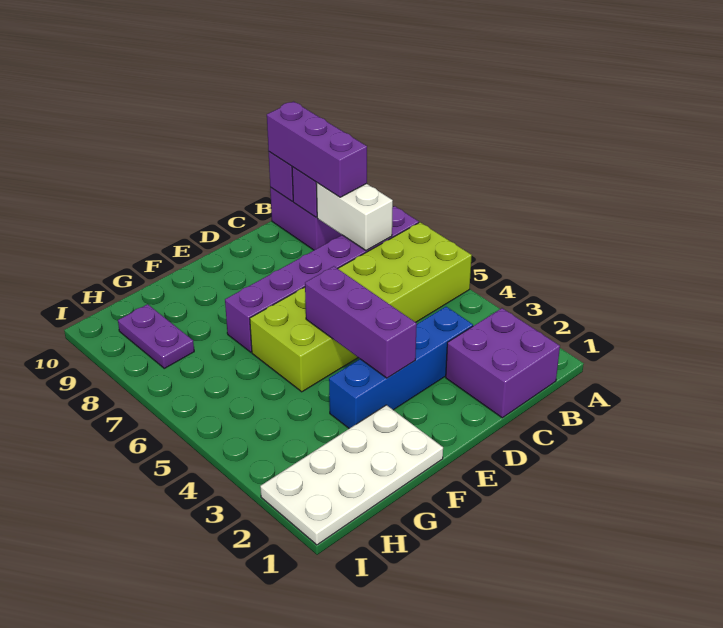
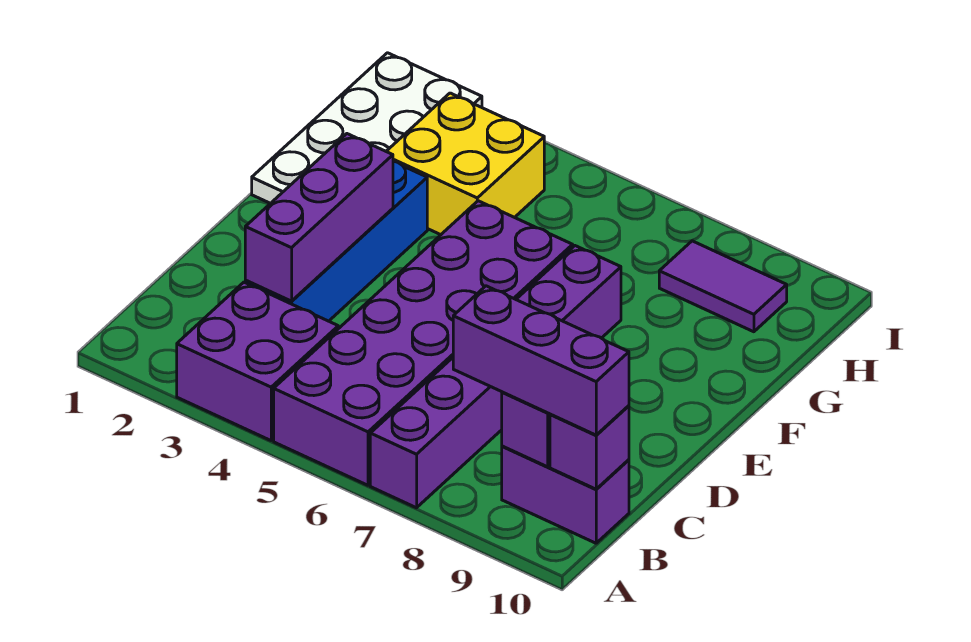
lime 2x6 brick [250,222,472,392] -> purple 2x6 brick [274,201,573,485]
purple 2x2 brick [446,308,560,418] -> purple 2x2 brick moved to [177,282,338,440]
white 1x2 brick [316,183,393,251] -> none
purple 1x3 brick [305,266,417,378] -> purple 1x3 brick turned to [245,134,393,301]
none -> yellow 2x2 brick [386,93,544,235]
purple 1x2 plate [118,304,194,368] -> purple 1x2 tile [659,241,787,332]

